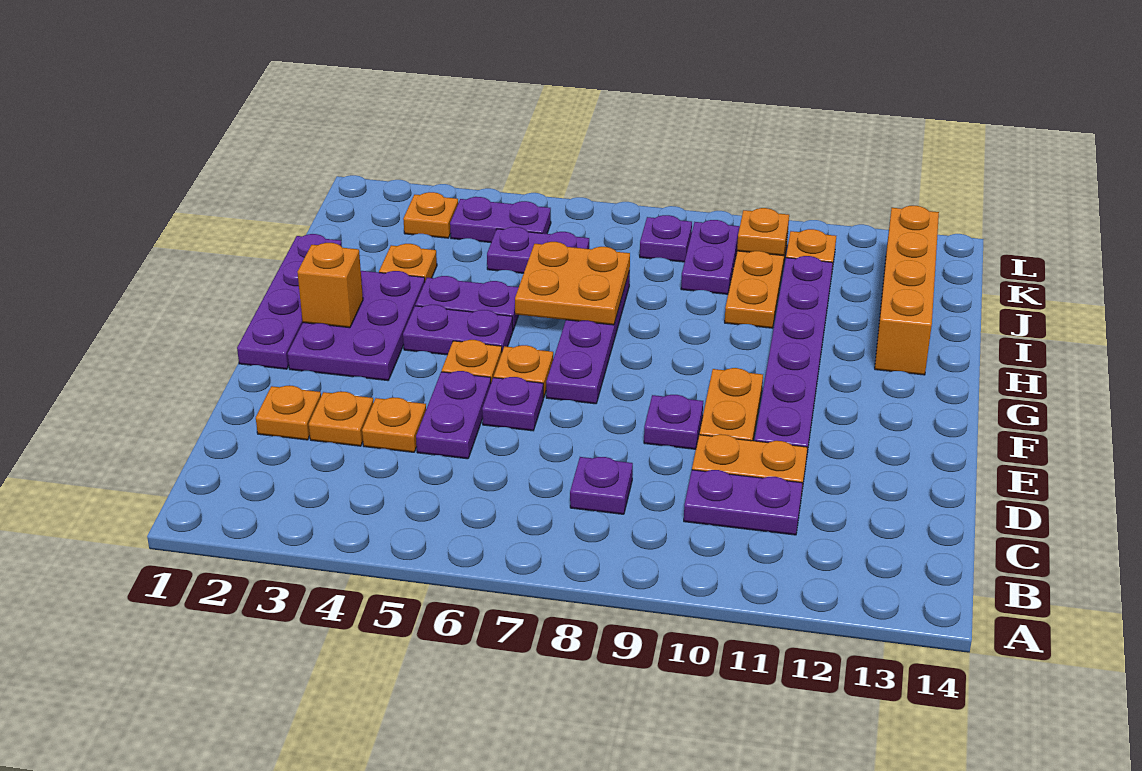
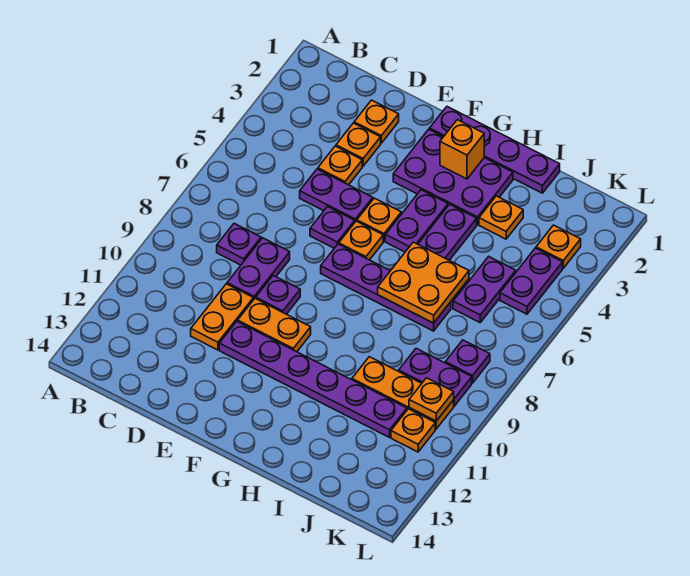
purple 1x2 plate [684,470,803,535] -> purple 1x2 plate moved to [227,238,290,300]
orange 1x4 brick [875,206,939,375] -> none

